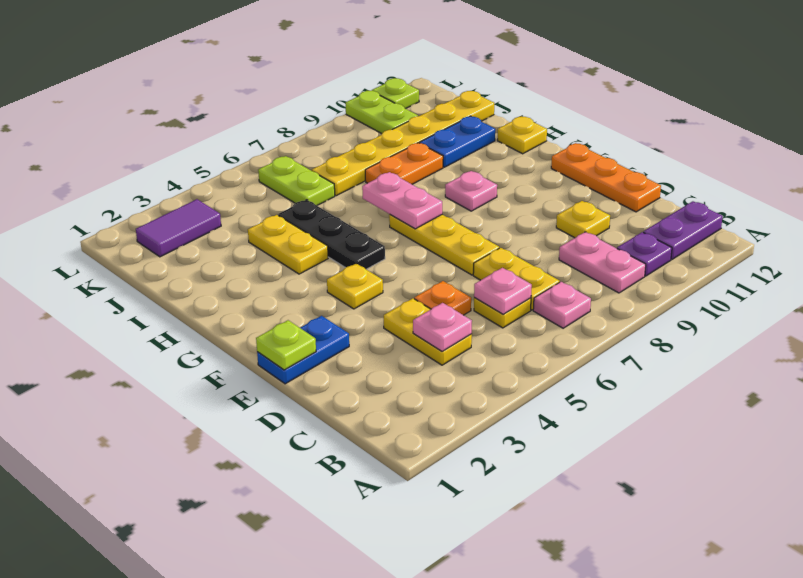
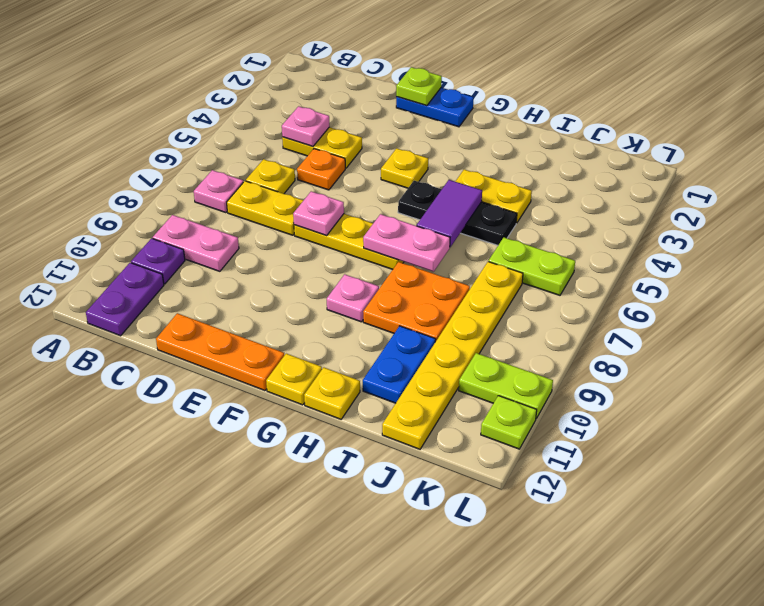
pink 1x1 plate [474,268,532,314] -> pink 1x1 plate moved to [293,191,344,236]
yellow 1x1 plate [556,201,610,238] -> yellow 1x1 plate moved to [266,354,322,405]
blue 1x2 plate [257,316,349,384] -> blue 1x2 plate turned to [396,88,474,127]
orange 1x2 plate [365,143,443,184] -> orange 2x2 plate [363,262,470,342]
purple 1x2 tile [136,199,221,257] -> purple 1x2 tile moved to [417,180,482,247]

